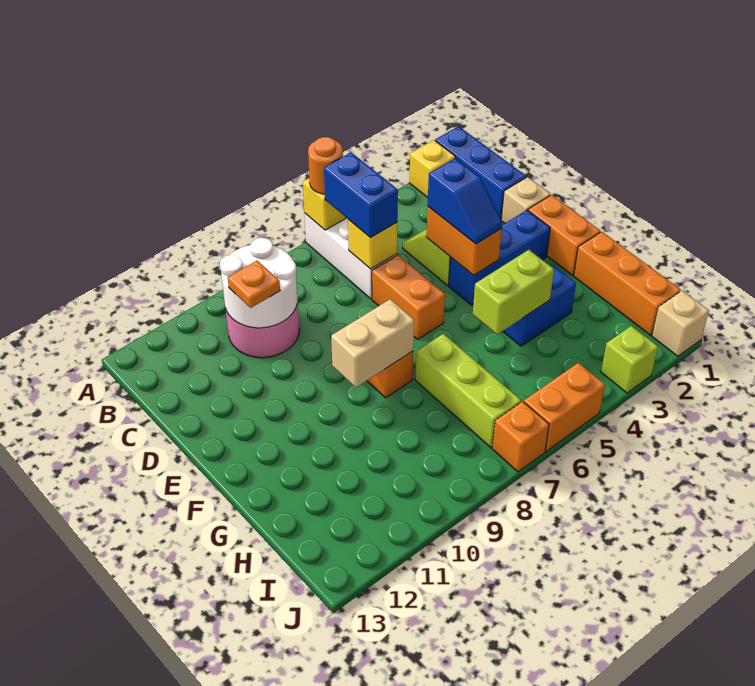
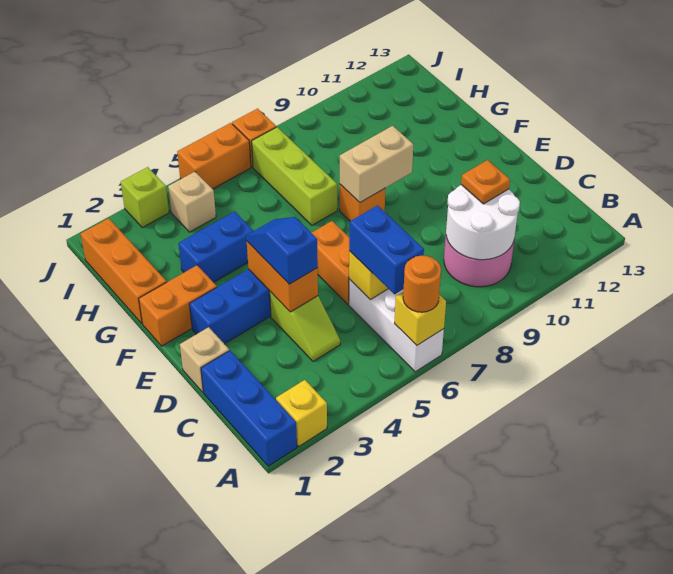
orange 1x2 brick [528,195,601,275] -> orange 1x2 brick turned to [139,265,217,346]
lime 1x2 brick [473,250,554,334] -> none
tan 1x1 brick [652,291,709,356] -> tan 1x1 brick moved to [168,172,216,232]

